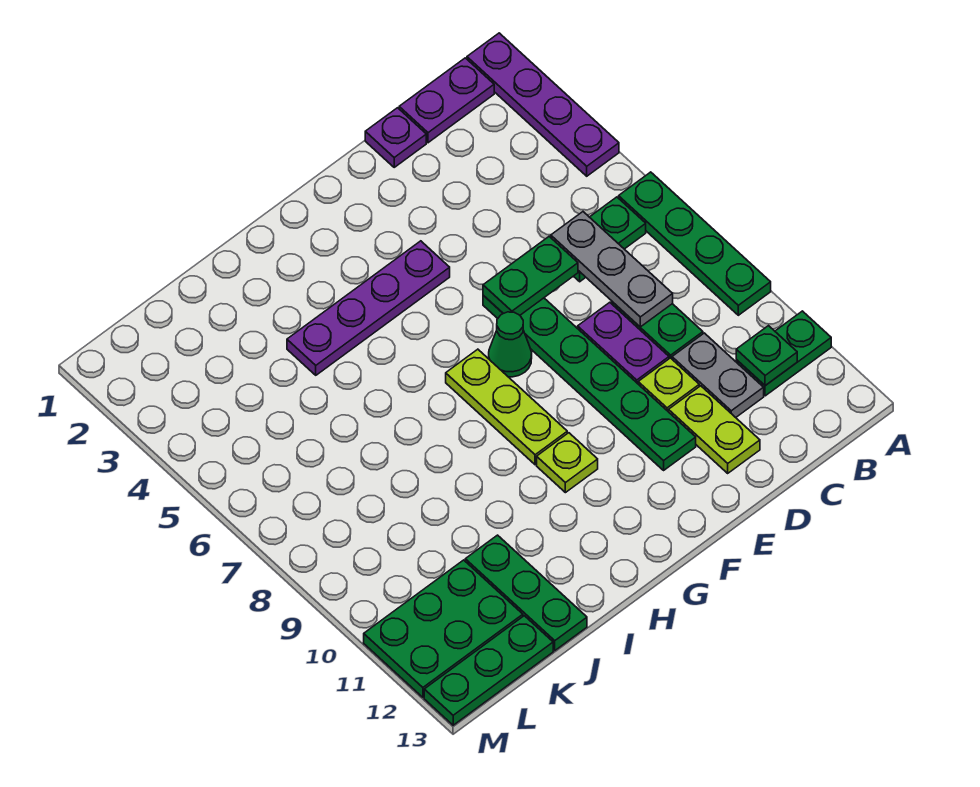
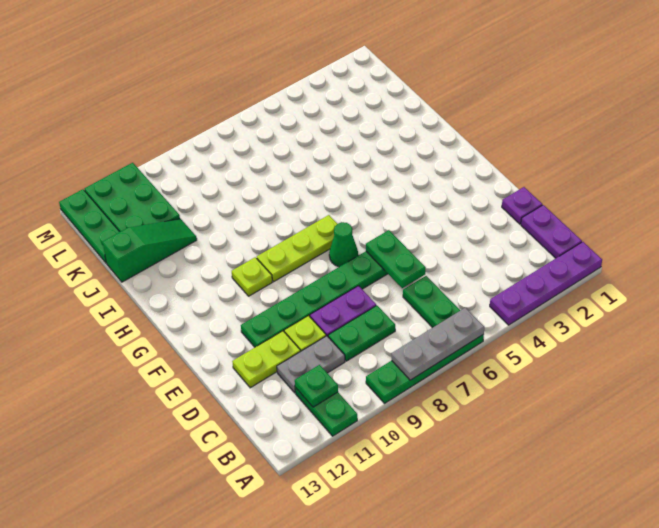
grey 1x3 plate [551,212,673,327] -> grey 1x3 plate moved to [392,308,484,380]
purple 1x4 plate [287,241,450,375] -> none
green 1x3 plate [465,535,587,651] -> green 1x3 slope [102,219,197,282]

